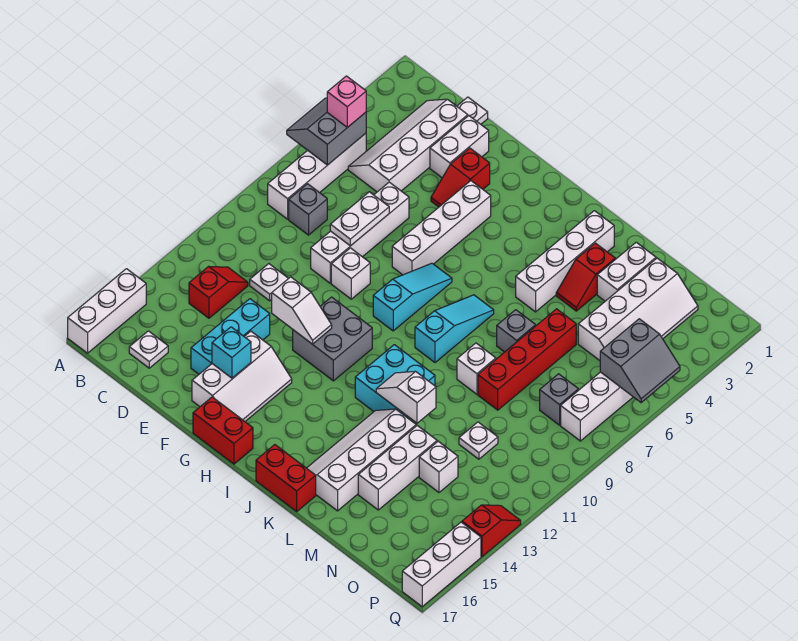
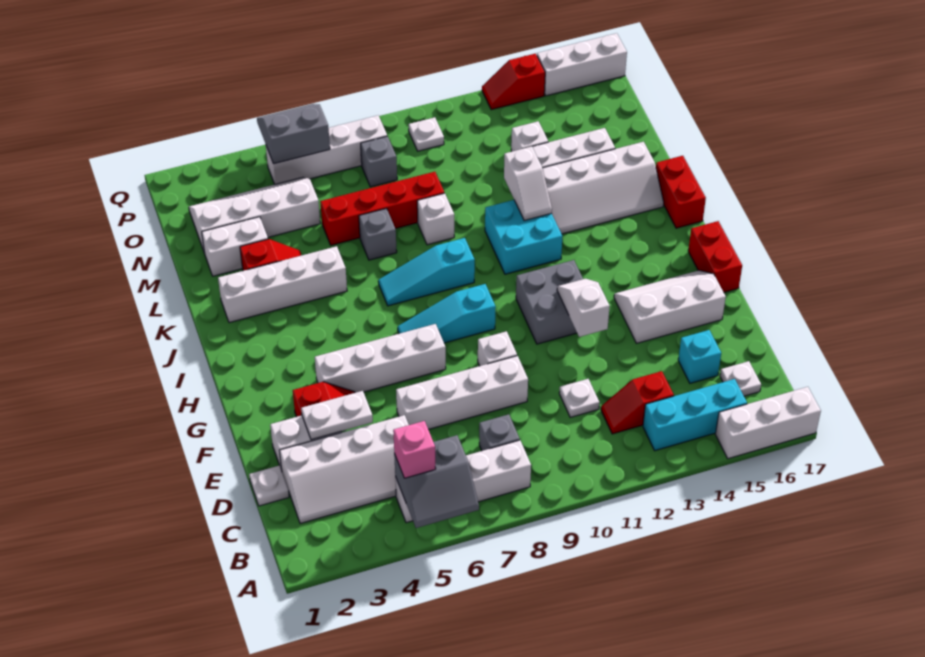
white 1x2 plate [330,192,389,246] -> white 1x2 plate moved to [301,391,373,440]
cyan 1x3 brick [191,299,270,374] -> cyan 1x3 brick moved to [643,379,747,451]
cyan 1x1 brick [212,327,251,378] -> cyan 1x1 brick moved to [678,330,721,383]
white 1x1 plate [459,422,498,459] -> white 1x1 plate moved to [409,117,444,151]

